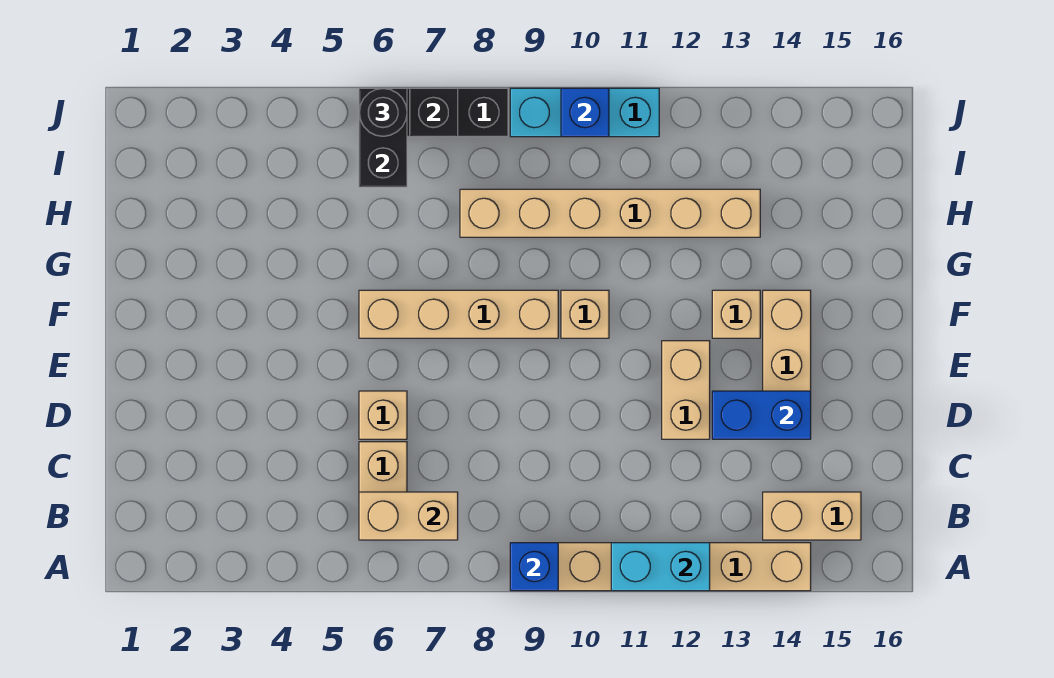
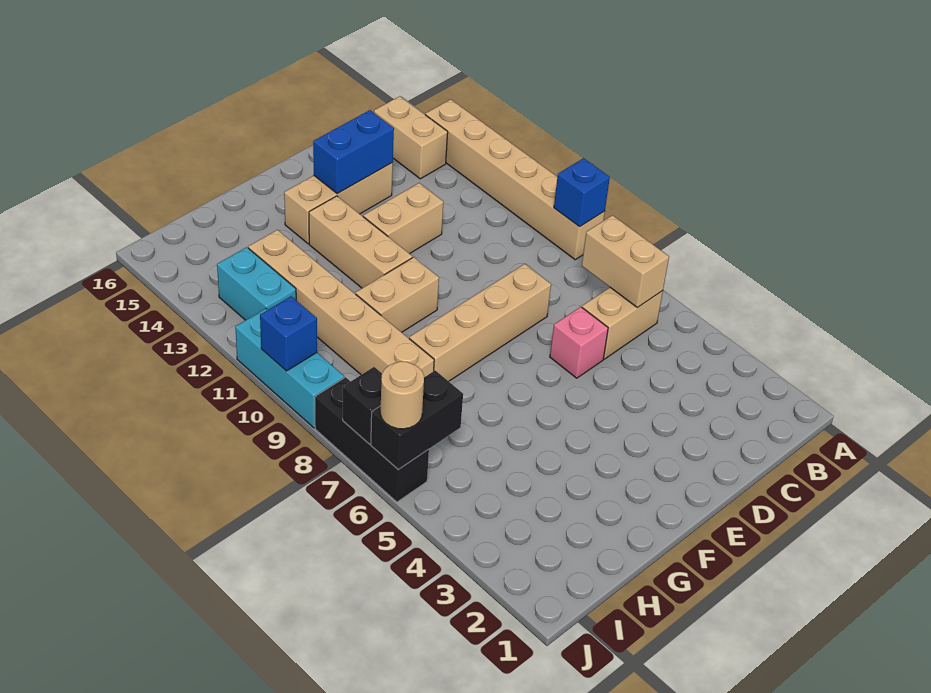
cyan 1x2 brick [611,543,710,591] -> cyan 1x2 brick moved to [217,247,296,320]
tan 1x1 brick [359,391,407,439] -> pink 1x1 brick [550,307,608,378]
blue 1x2 brick [712,391,811,439] -> blue 1x2 brick turned to [313,110,394,194]
tan 1x4 brick [359,290,558,338] -> tan 1x4 brick turned to [409,264,551,381]
tan 1x1 brick [561,290,609,338] -> tan 1x2 brick [356,257,439,332]
tan 1x1 brick [712,290,760,338] -> tan 1x3 brick [309,196,412,288]
black 1x1 round brick [359,88,407,136] -> tan 1x1 round brick [380,361,424,429]

